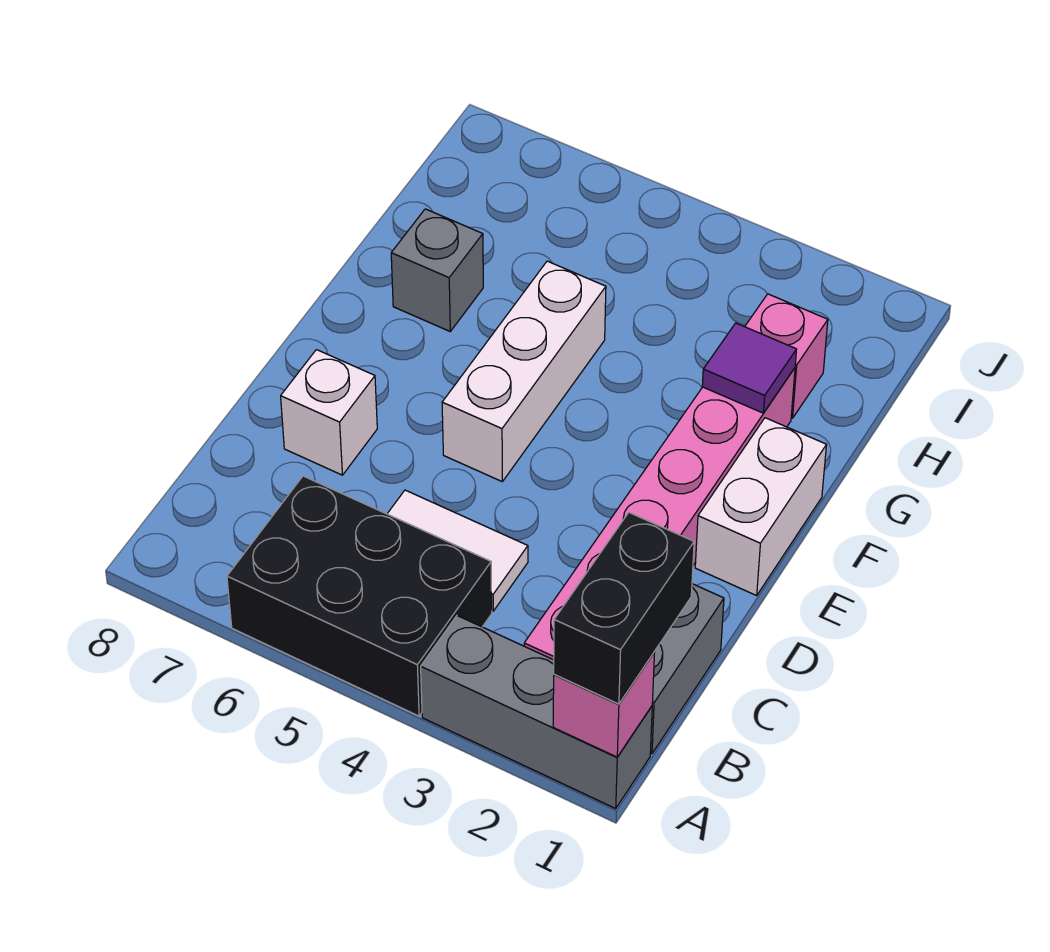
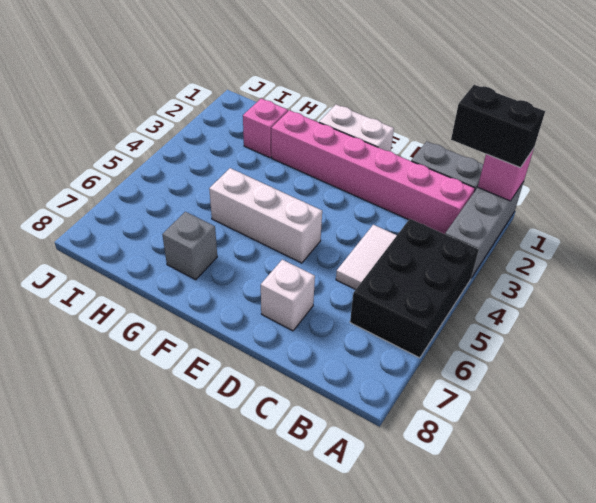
purple 1x1 tile [702,323,797,413] -> none

